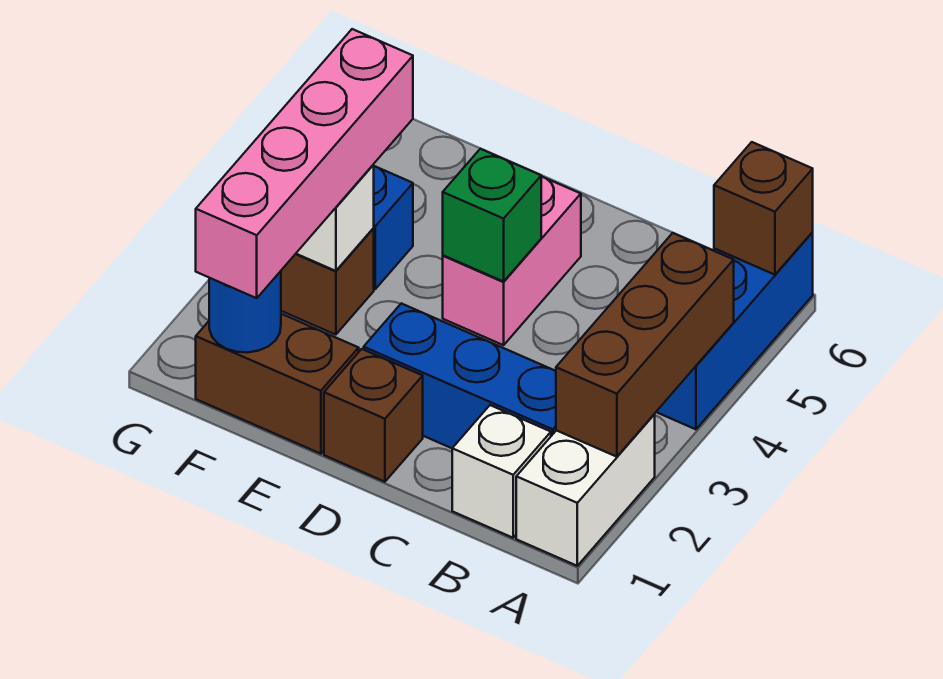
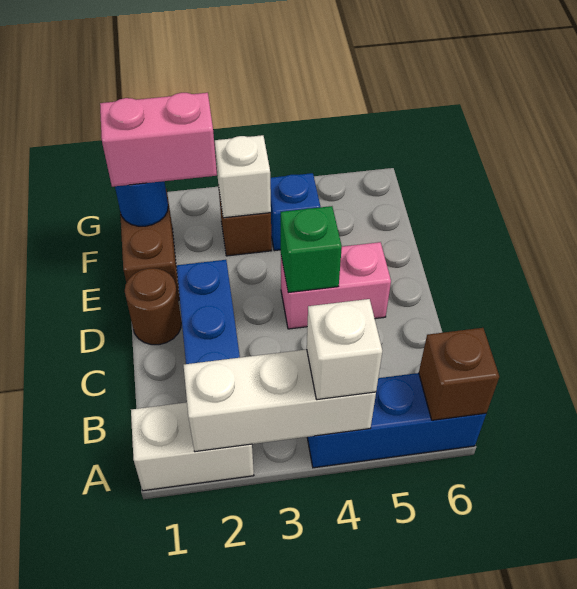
brown 1x3 brick [556,233,734,457] -> white 1x3 brick [184,349,376,452]
white 1x1 brick [452,405,551,538] -> white 1x1 brick moved to [307,299,382,400]
brown 1x1 brick [324,349,423,482] -> brown 1x1 round brick [125,268,181,345]
pink 1x4 brick [196,29,413,298] -> pink 1x2 brick [100,93,217,187]

